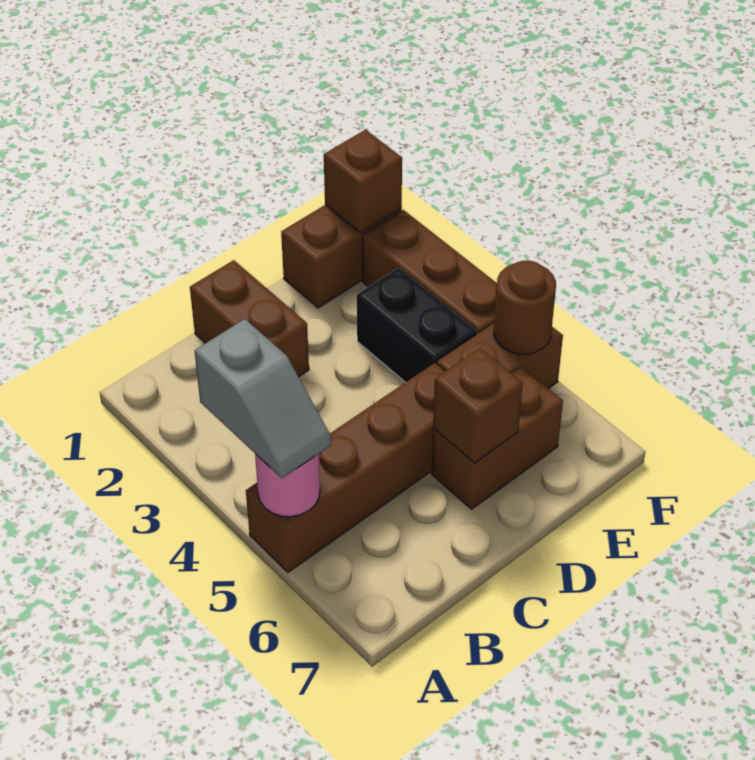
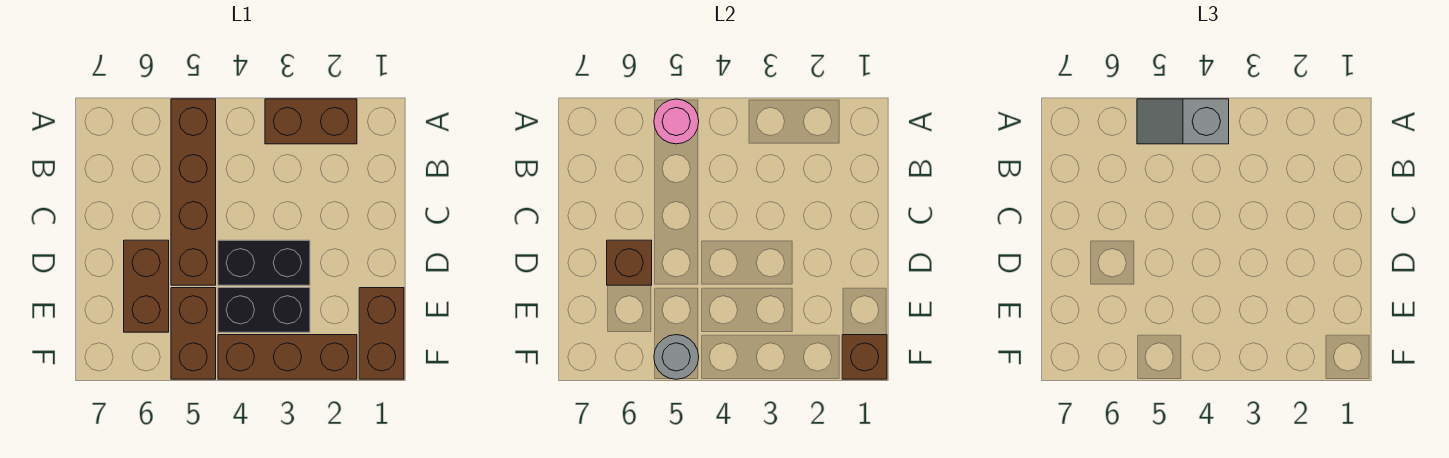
brown 1x2 brick [190,260,309,377] -> brown 1x2 brick moved to [265,99,357,144]
none -> black 1x2 brick [218,240,310,285]
brown 1x1 round brick [494,261,556,354] -> grey 1x1 round brick [654,335,699,379]

